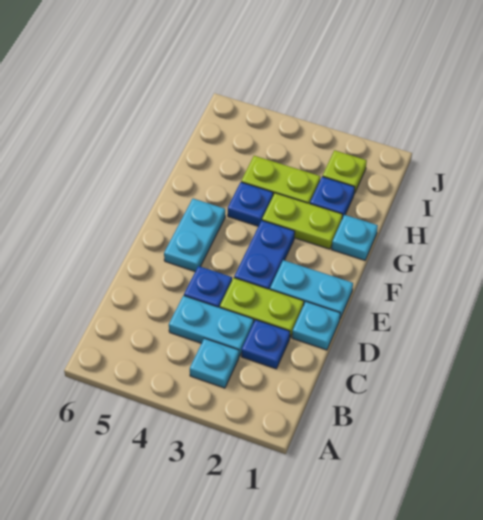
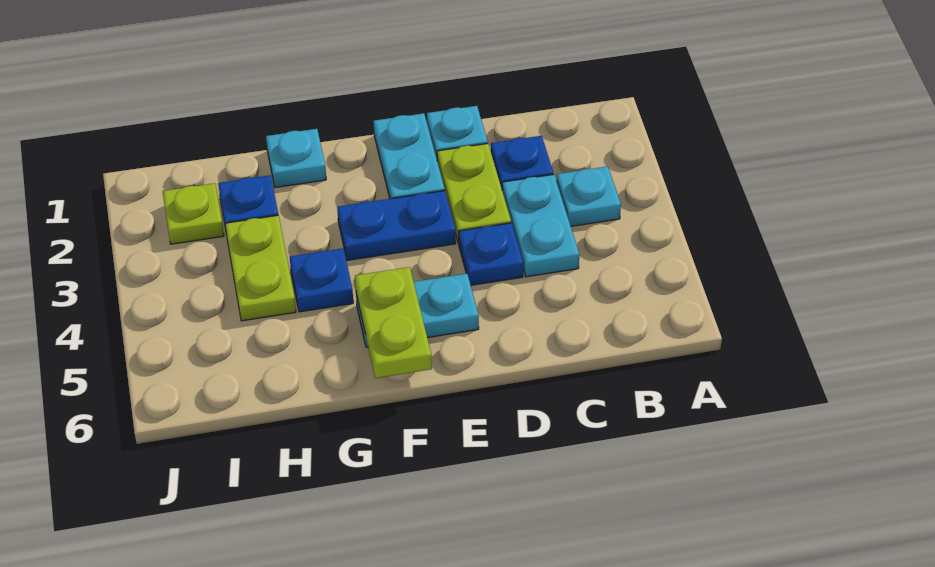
lime 1x2 plate [262,193,343,249] -> lime 1x2 plate moved to [355,267,432,378]

